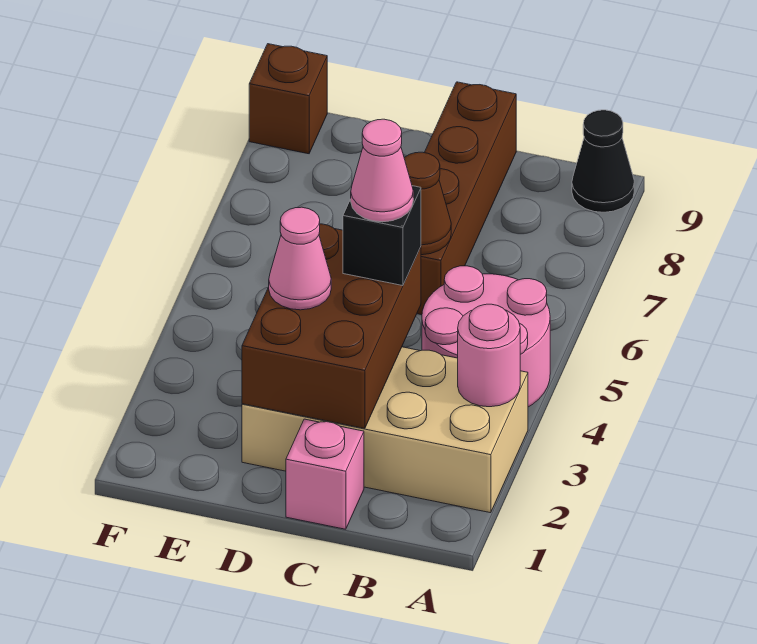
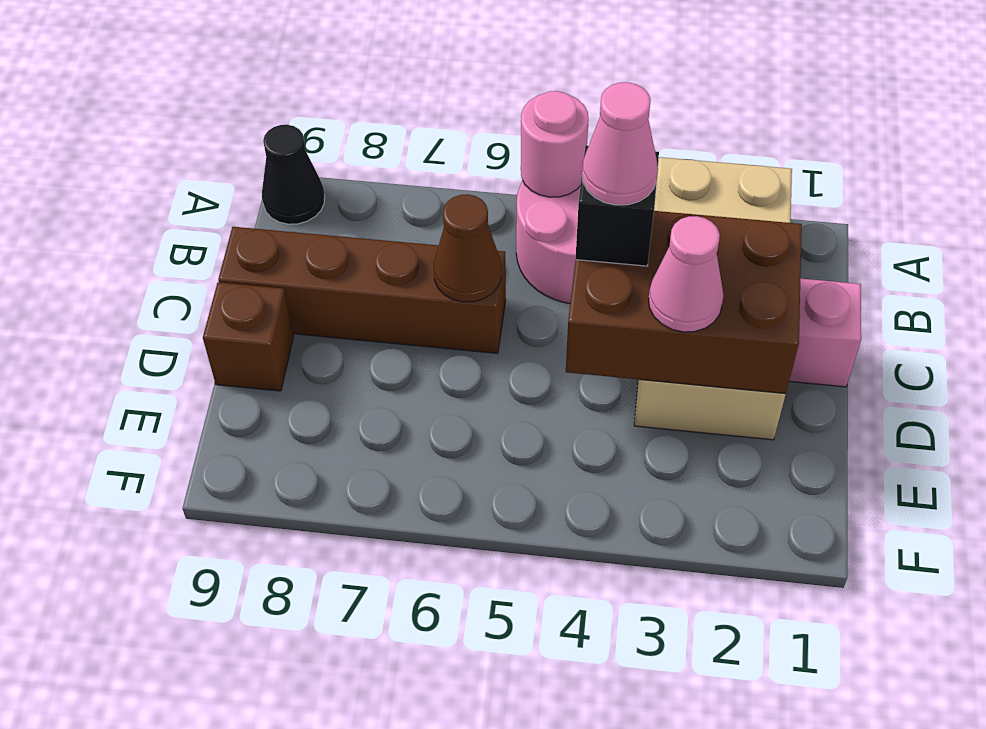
pink 1x1 round brick [458,304,520,407] -> pink 1x1 round brick moved to [521,91,589,197]
brown 1x1 brick [249,44,327,154] -> brown 1x1 brick moved to [203,282,294,391]

